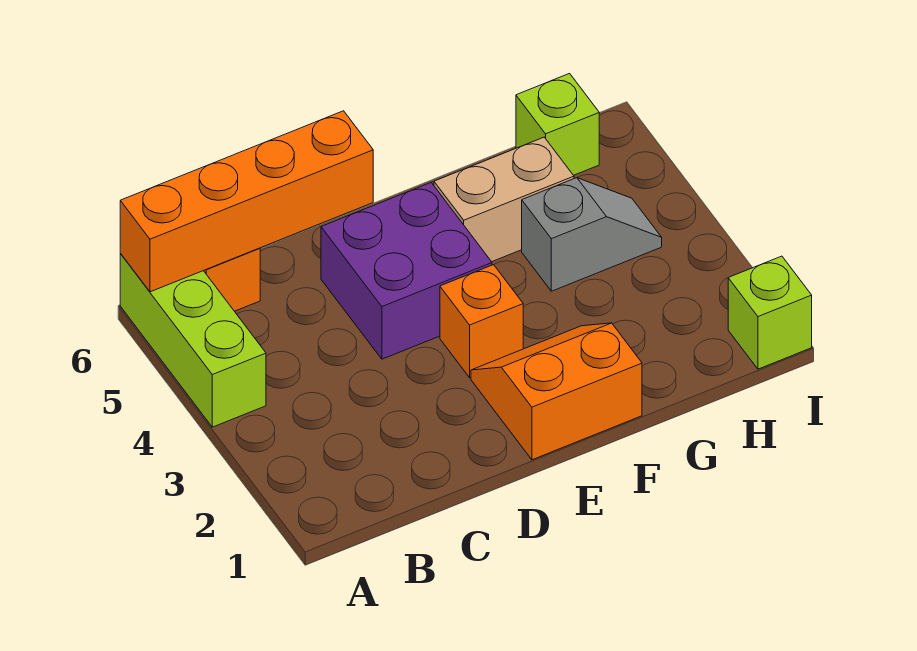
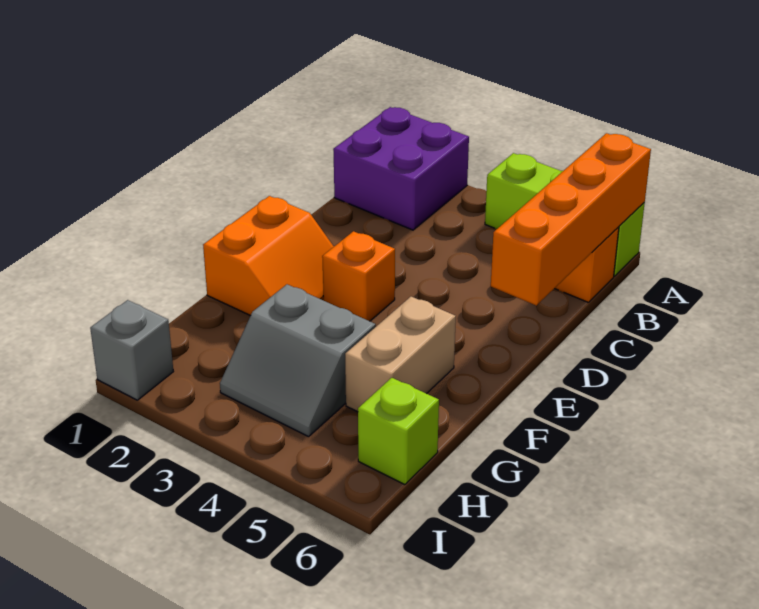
purple 2x2 brick [321,183,492,359] -> purple 2x2 brick moved to [333,107,469,230]
grey 1x2 slope [522,178,662,291] -> grey 2x2 slope [220,284,376,437]
lime 1x1 brick [728,256,812,369] -> grey 1x1 brick [90,300,173,400]

